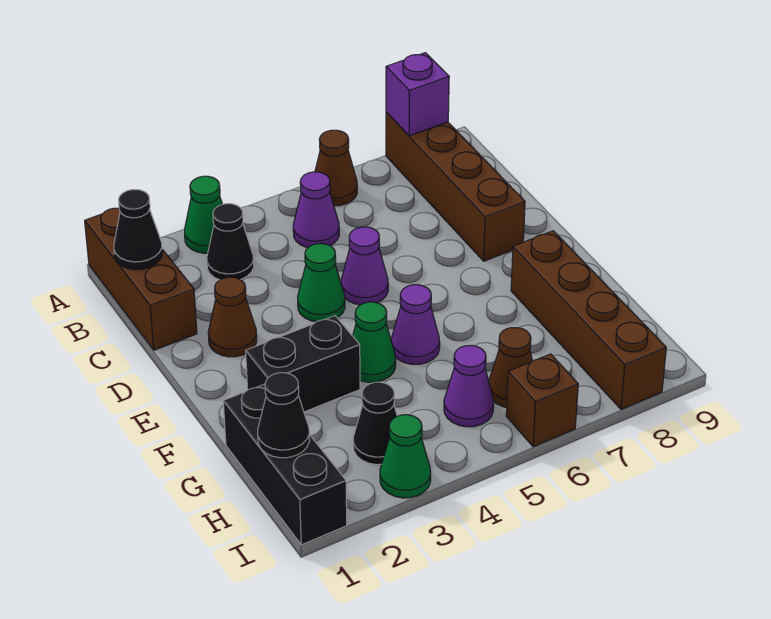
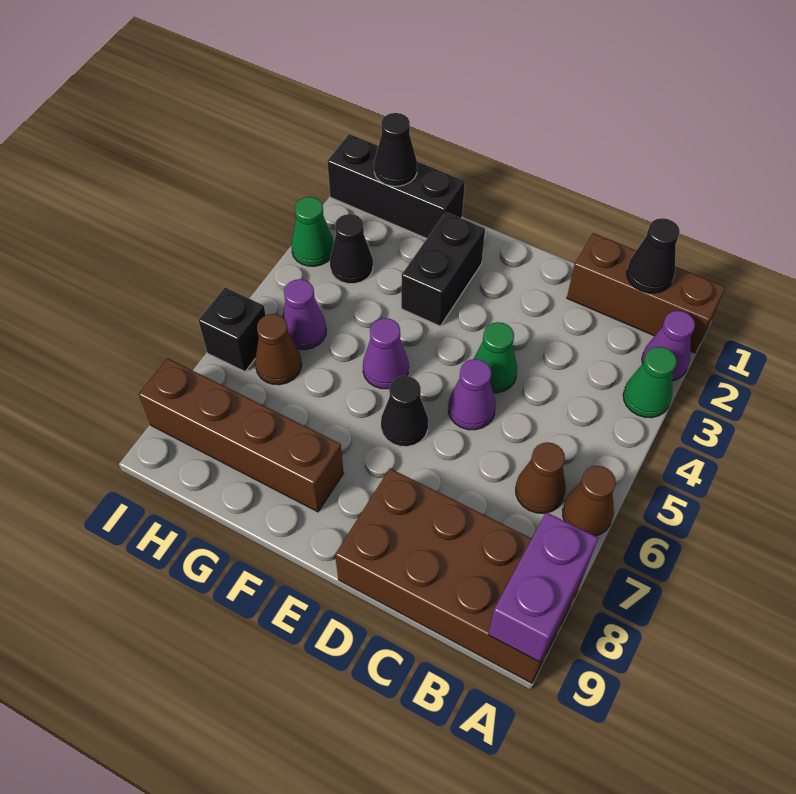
brown 1x4 brick [386,112,525,261] -> brown 2x4 brick [335,469,586,683]
purple 1x1 brick [386,53,449,136] -> purple 1x2 brick [488,512,598,662]
black 1x1 cone [207,204,254,280] -> black 1x1 cone moved to [381,376,428,447]
purple 1x1 cone [293,172,339,248] -> purple 1x1 cone moved to [642,311,695,381]
brown 1x1 cone [208,277,257,357] -> brown 1x1 cone moved to [516,442,566,513]
green 1x1 cone [353,302,396,382] -> none
brown 1x1 brick [506,354,578,447] -> black 1x1 brick [198,288,266,372]

